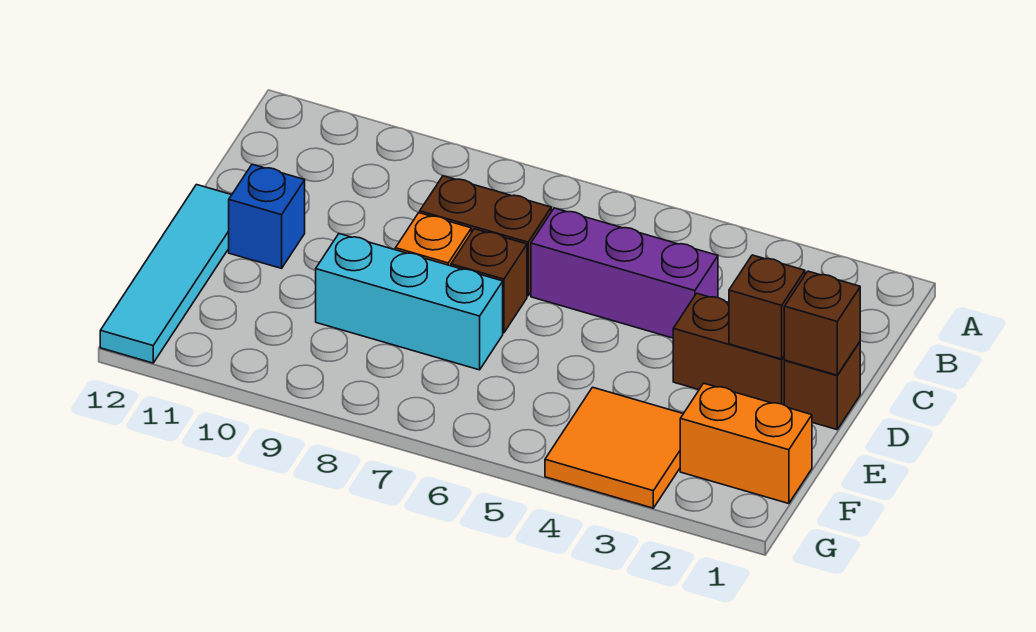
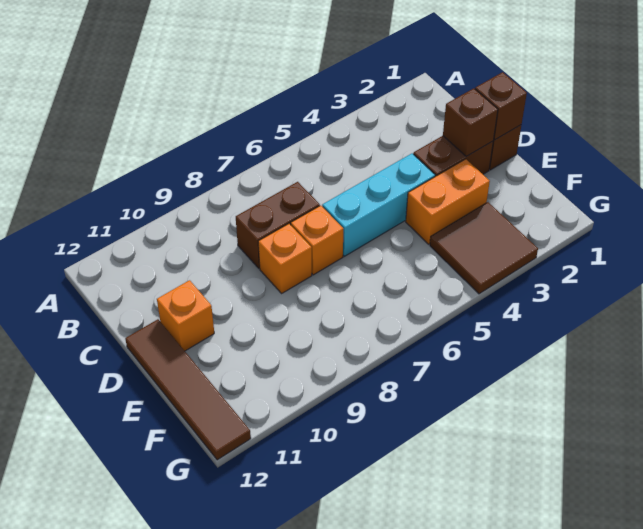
purple 1x3 brick [531,208,718,338] -> none
brown 1x1 brick [451,229,527,333] -> orange 1x1 brick [291,205,343,275]
blue 1x1 brick [229,164,305,268] -> orange 1x1 brick [157,280,214,351]
cyan 1x4 tile [100,185,231,363] -> brown 1x4 tile [125,319,251,460]
cyan 1x3 brick [316,234,503,370] -> cyan 1x3 brick moved to [322,153,435,256]
orange 1x2 brick [680,383,812,504] -> orange 1x2 brick moved to [406,159,490,244]
orange 2x2 tile [545,387,683,508] -> brown 2x2 tile [430,202,538,294]

